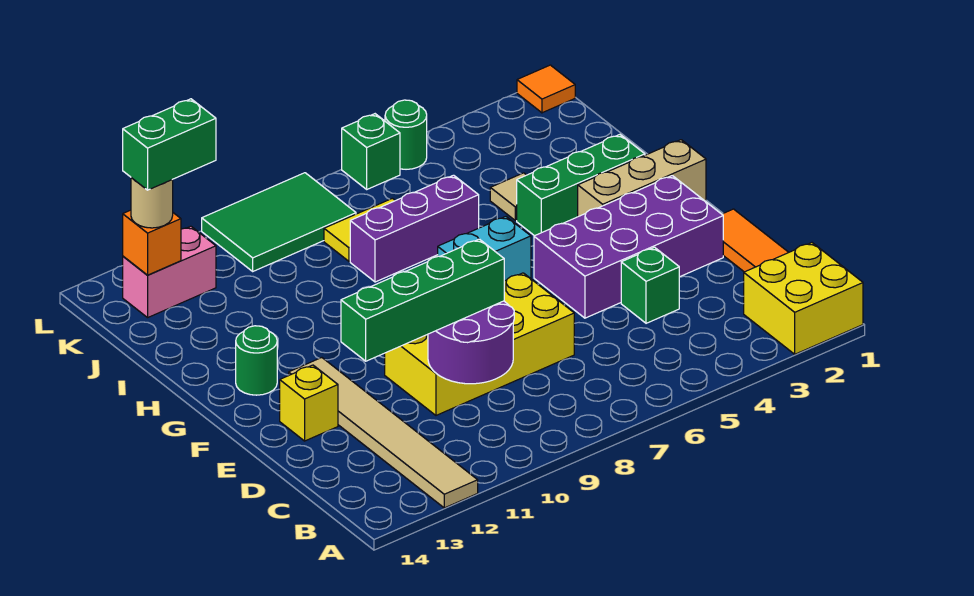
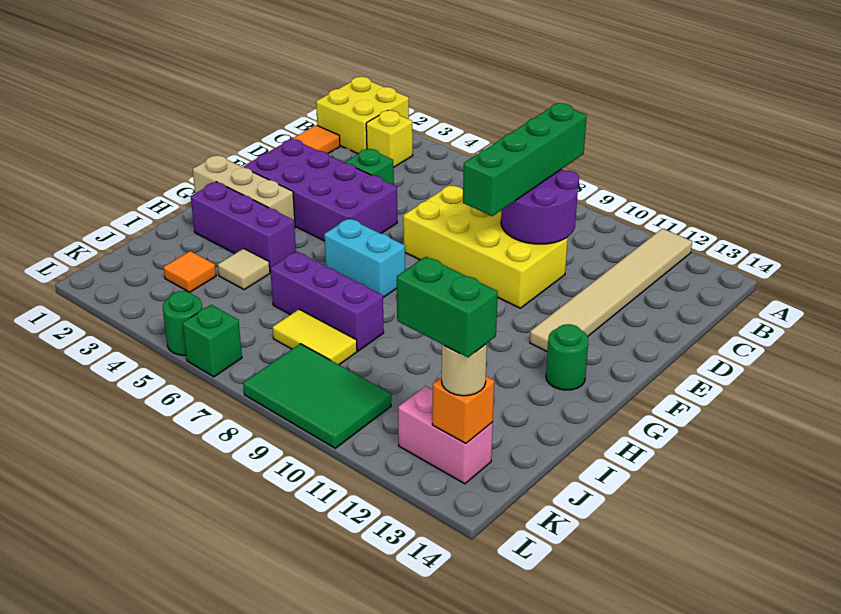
green 1x4 brick [341,239,504,361] -> green 1x4 brick turned to [463,103,587,216]
yellow 1x1 brick [280,365,338,441] -> yellow 1x1 brick moved to [366,110,413,168]
green 1x3 brick [517,135,645,236] -> purple 1x3 brick [191,182,296,272]
orange 1x1 tile [517,65,575,113] -> orange 1x1 tile moved to [164,251,216,292]

